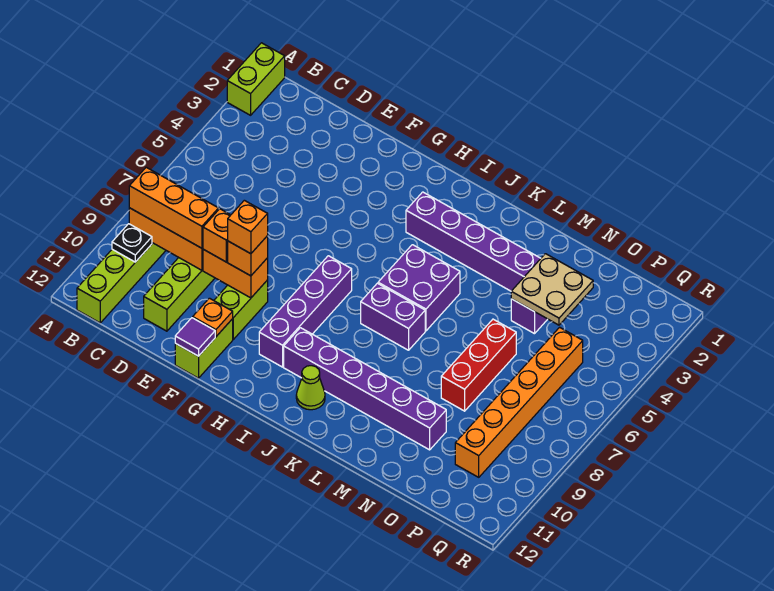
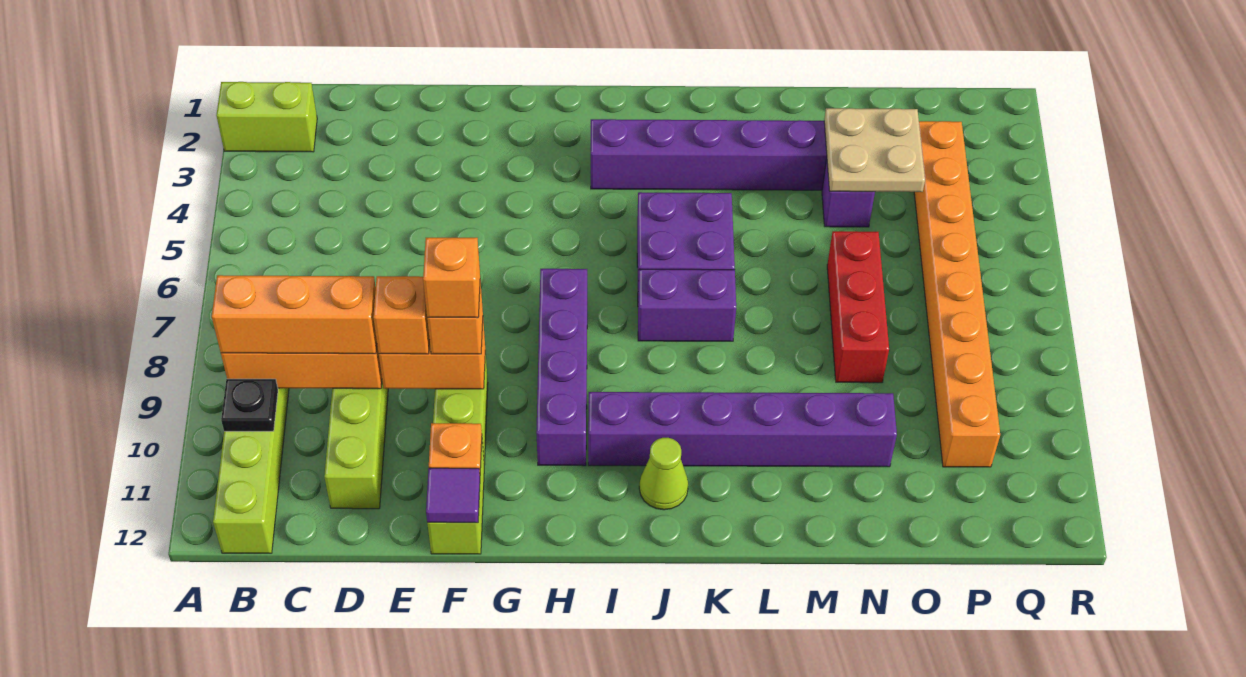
lime 1x2 brick [227,43,285,115] -> lime 1x2 brick turned to [216,82,317,152]
orange 1x6 brick [455,327,583,477] -> orange 1x8 brick [914,121,1000,467]

